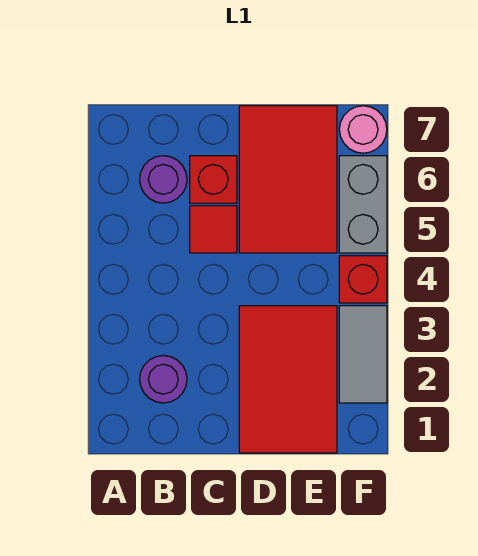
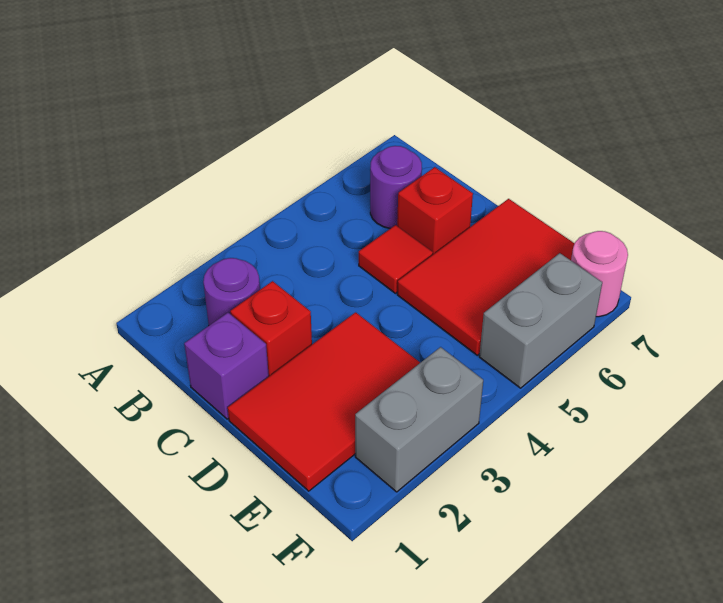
none -> purple 1x1 brick [184,313,269,419]
grey 1x2 tile [339,306,387,403] -> grey 1x2 brick [355,347,483,492]
red 1x1 brick [339,256,387,303] -> red 1x1 brick moved to [230,281,312,376]

